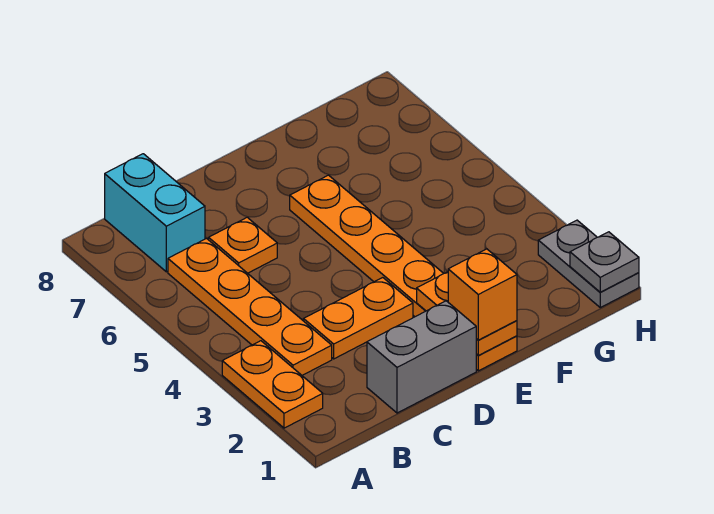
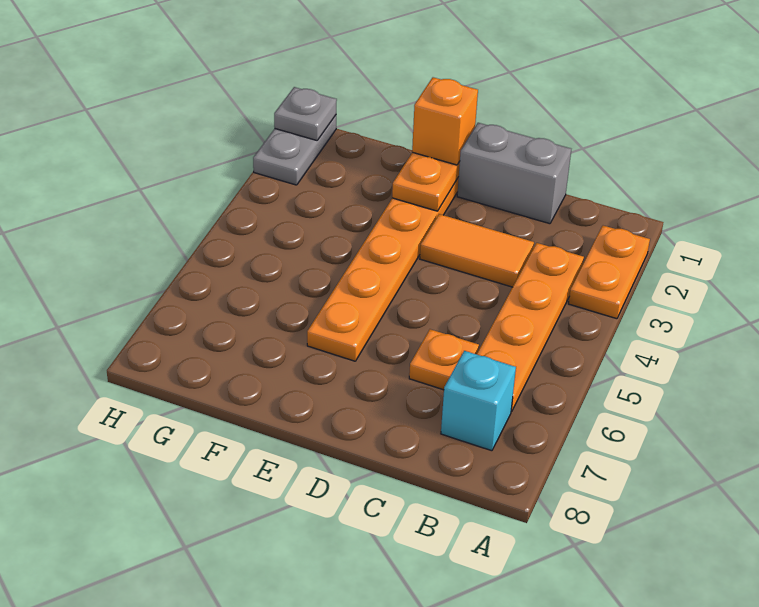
cyan 1x2 brick [105,154,205,272] -> cyan 1x1 brick [441,351,516,451]
orange 1x2 plate [304,278,413,359] -> orange 1x2 tile [420,214,534,287]

